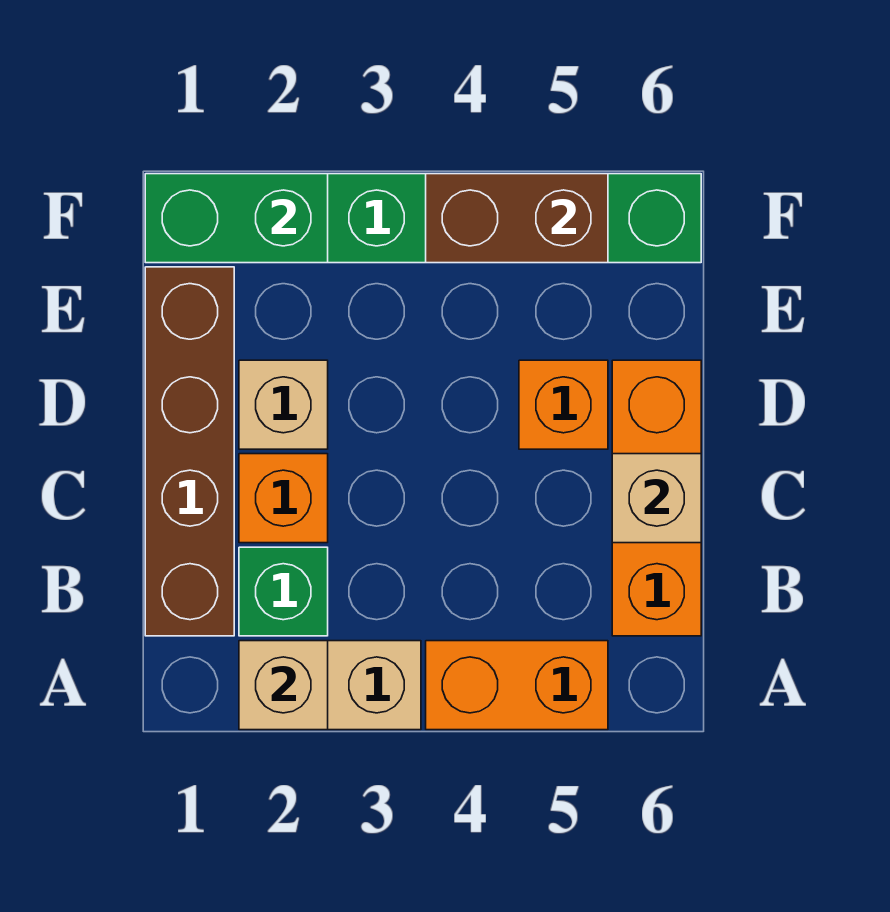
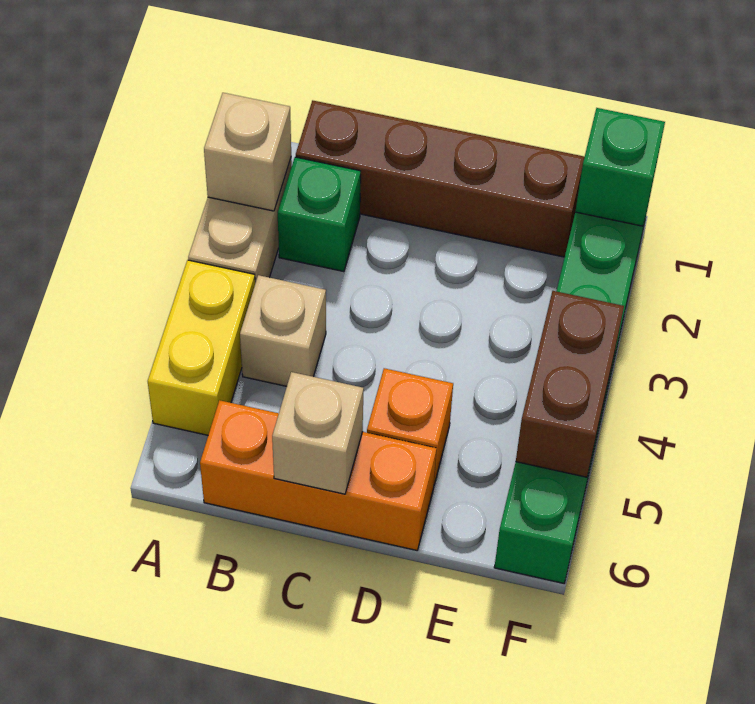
orange 1x2 brick [426,641,608,730] -> yellow 1x2 brick [148,260,255,435]
orange 1x1 brick [239,454,328,543] -> none
tan 1x1 brick [239,360,328,449] -> tan 1x1 brick moved to [240,275,326,386]
green 1x2 brick [145,174,328,263] -> green 1x1 brick [575,108,665,226]

